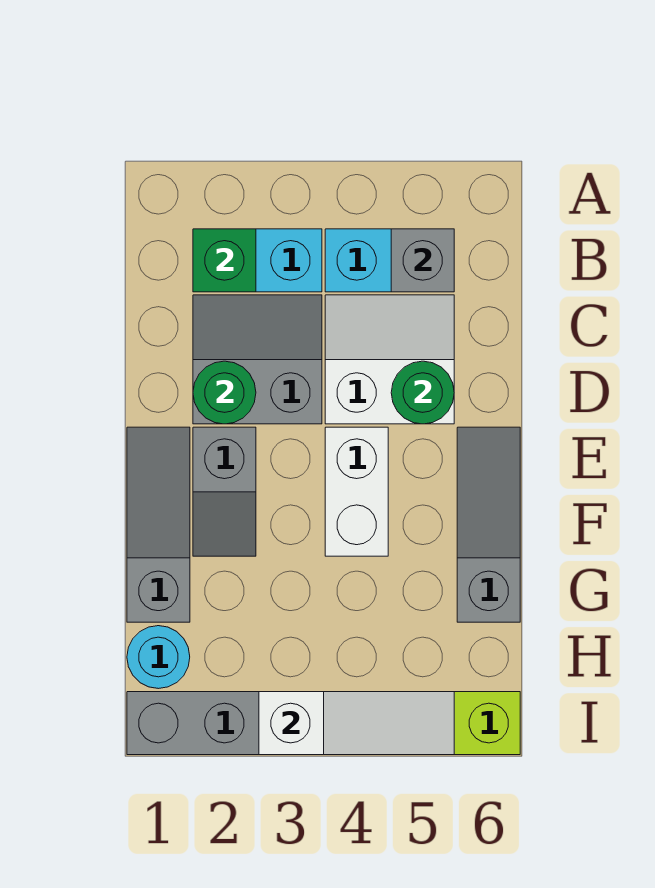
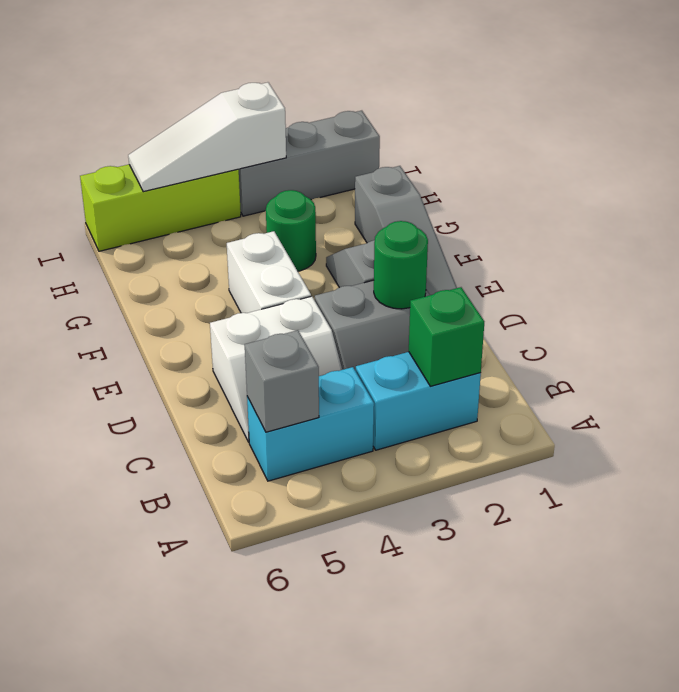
green 1x1 round brick [391,361,454,424] -> green 1x1 round brick moved to [266,190,316,271]
grey 1x3 slope [457,427,520,622] -> none
cyan 1x1 round brick [127,626,190,689] -> none

